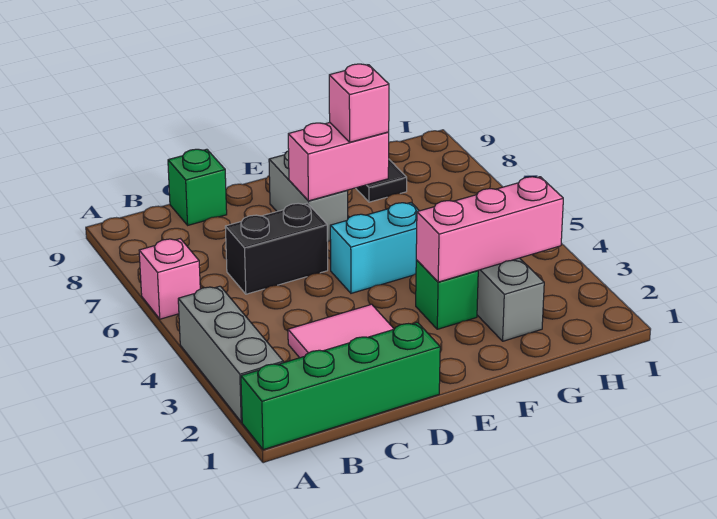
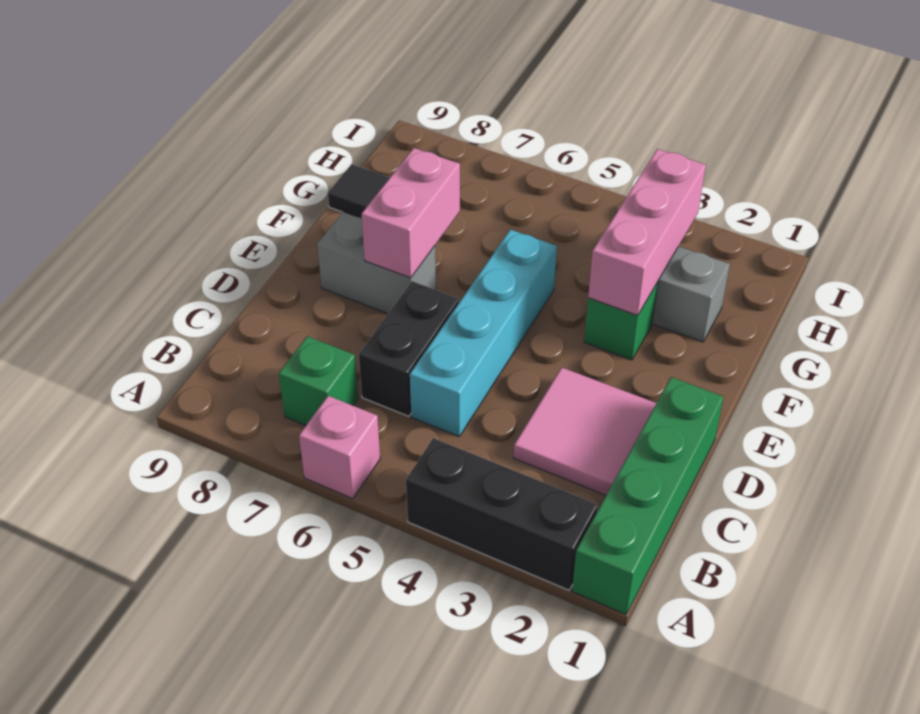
grey 1x3 brick [178,286,283,422] -> black 1x3 brick [406,438,598,590]
green 1x1 brick [168,149,227,225] -> green 1x1 brick moved to [279,336,358,425]
cyan 1x2 brick [330,203,419,293] -> cyan 1x4 brick [410,229,557,436]
pink 1x1 brick [329,64,389,142] -> none

